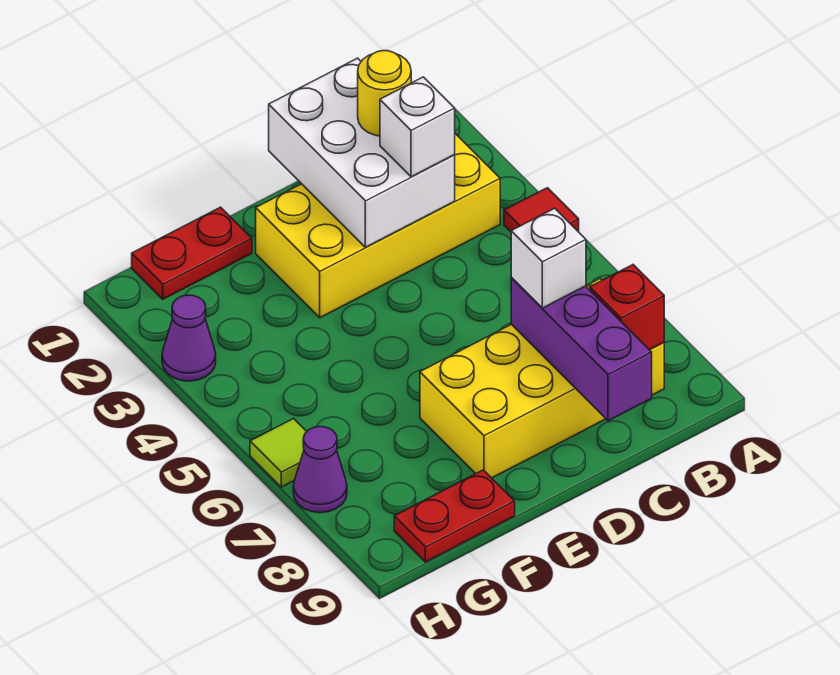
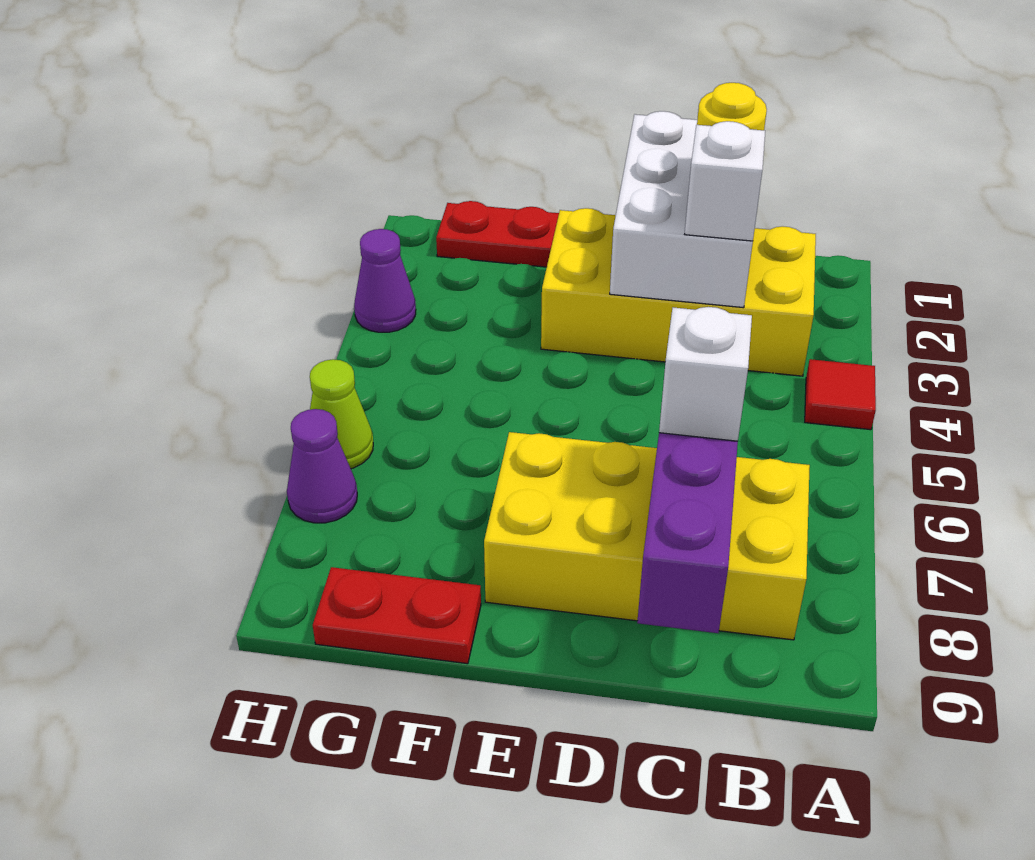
red 1x1 brick [590,265,664,350] -> none
lime 1x1 tile [250,419,307,487] -> lime 1x1 cone [310,359,373,469]

